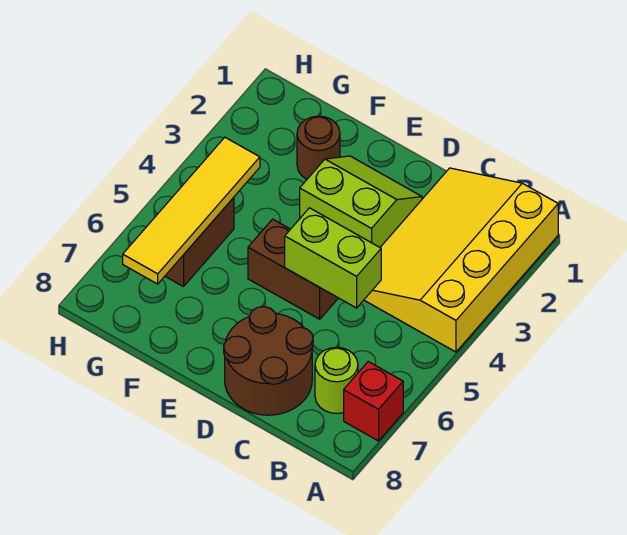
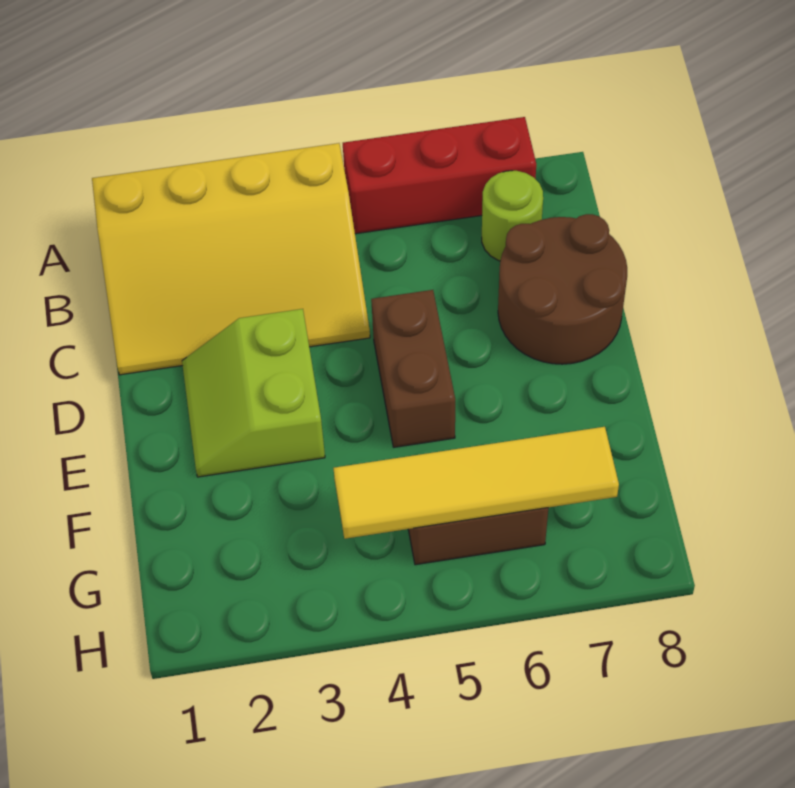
red 1x1 brick [344,362,403,441] -> red 1x3 brick [343,117,536,234]
lime 1x2 brick [285,208,381,308] -> none
brown 1x1 round brick [297,116,340,179] -> none

